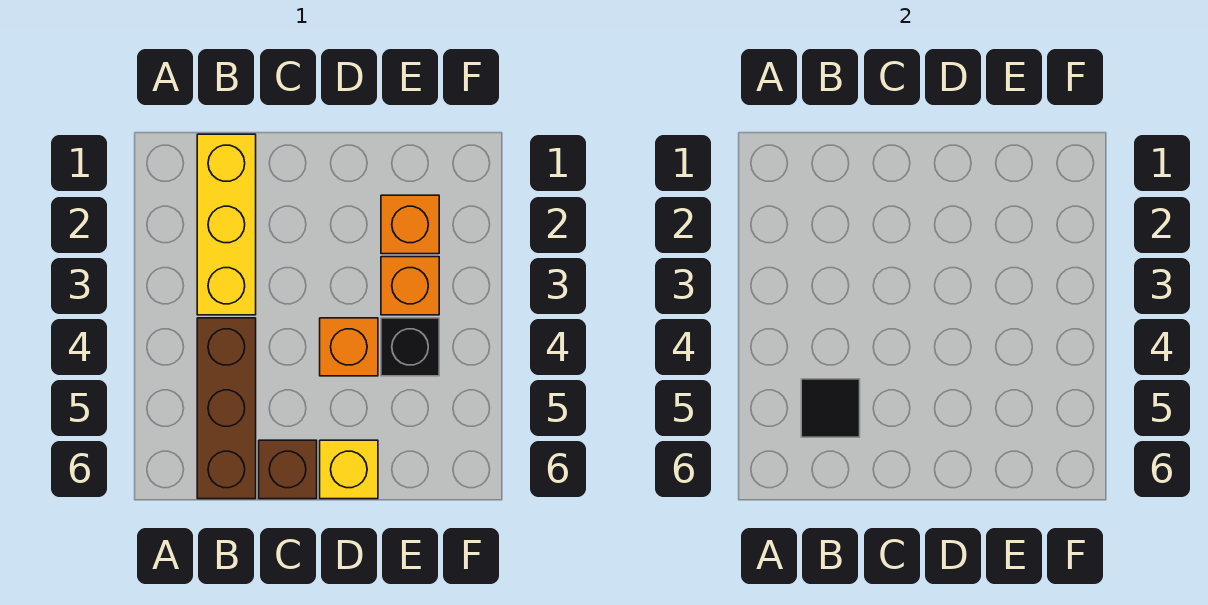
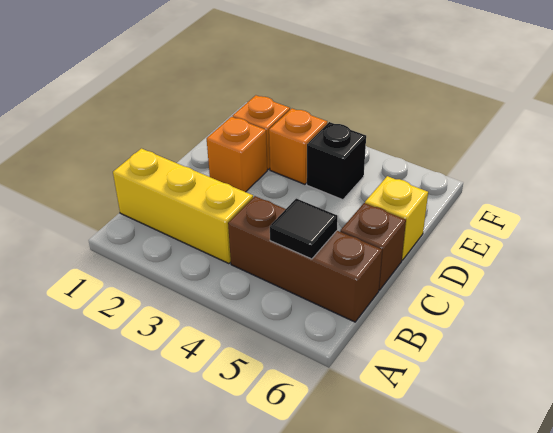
orange 1x1 brick [320,318,378,376] -> orange 1x1 brick moved to [207,117,267,192]

